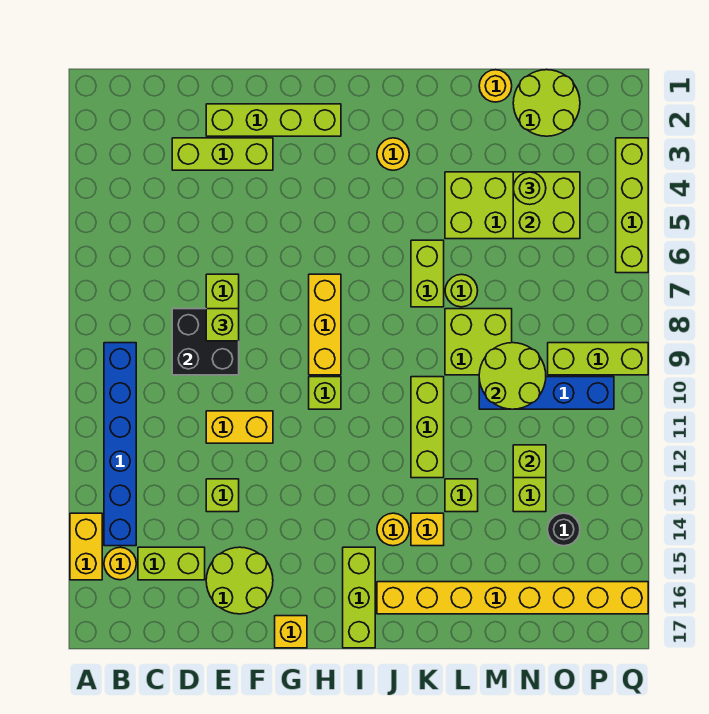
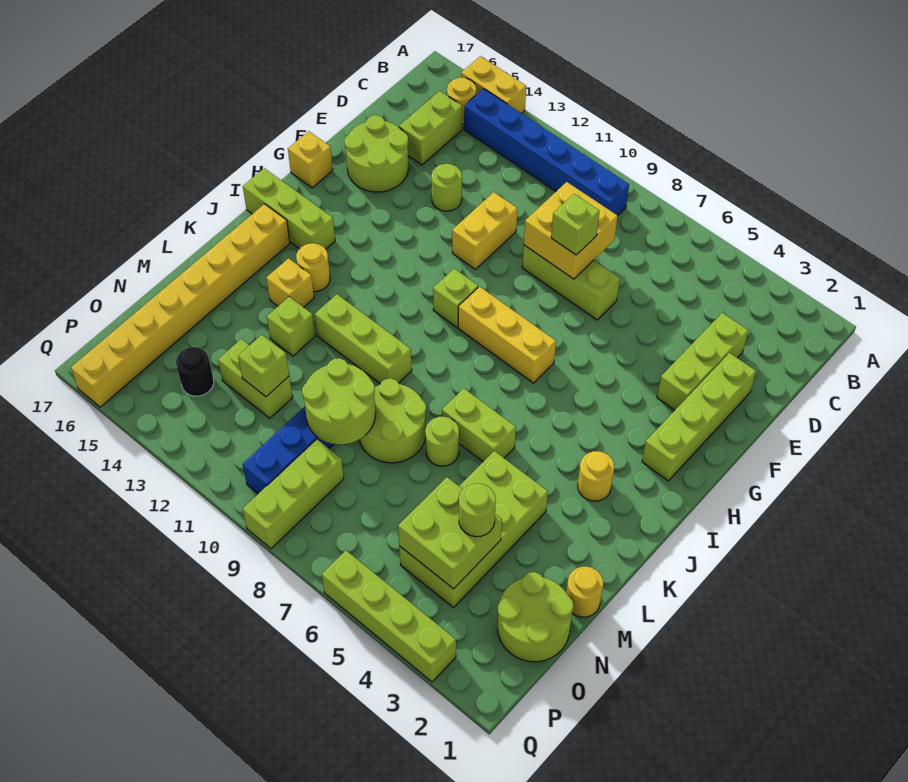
black 2x2 brick [172,309,239,375] -> yellow 2x2 brick [524,182,618,279]
lime 1x1 brick [206,479,239,512] -> lime 1x1 round brick [431,164,462,211]
lime 2x2 brick [445,309,512,375] -> lime 2x2 round brick [359,379,426,463]

